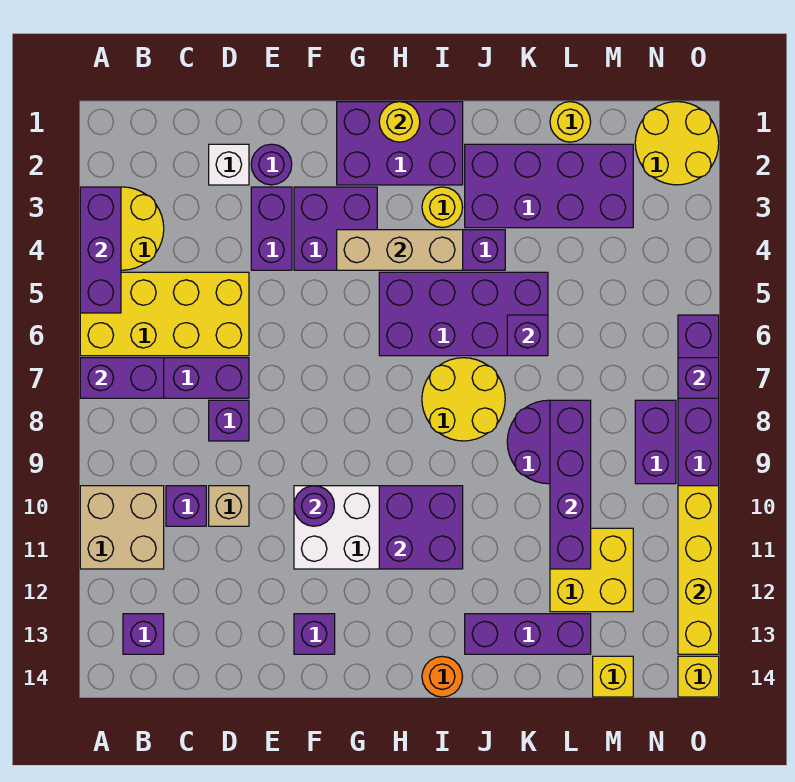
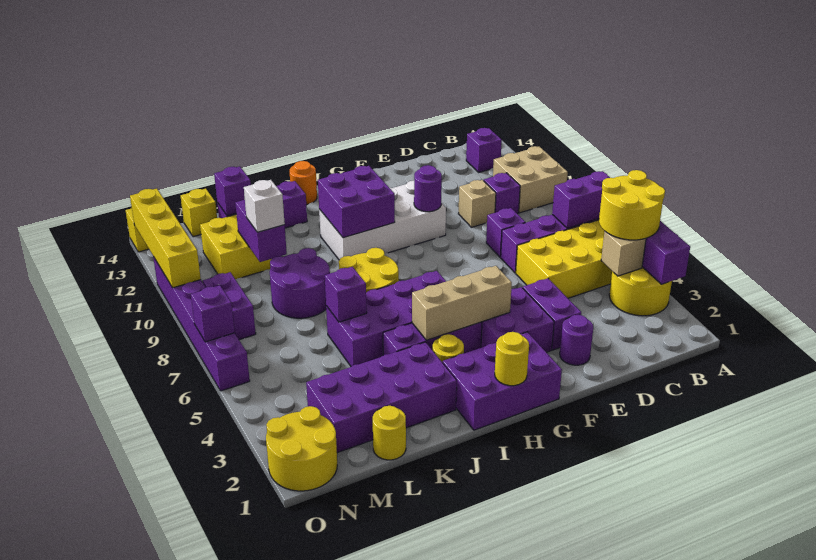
none -> yellow 2x2 round brick [599,170,665,240]
none -> tan 1x1 brick [601,231,646,276]
white 1x1 brick [209,144,249,185] -> white 1x1 brick moved to [244,180,285,232]
purple 1x1 brick [294,614,335,654] -> purple 1x1 brick moved to [214,167,251,216]
purple 1x4 brick [550,400,591,569] -> purple 1x2 brick [235,200,287,262]

